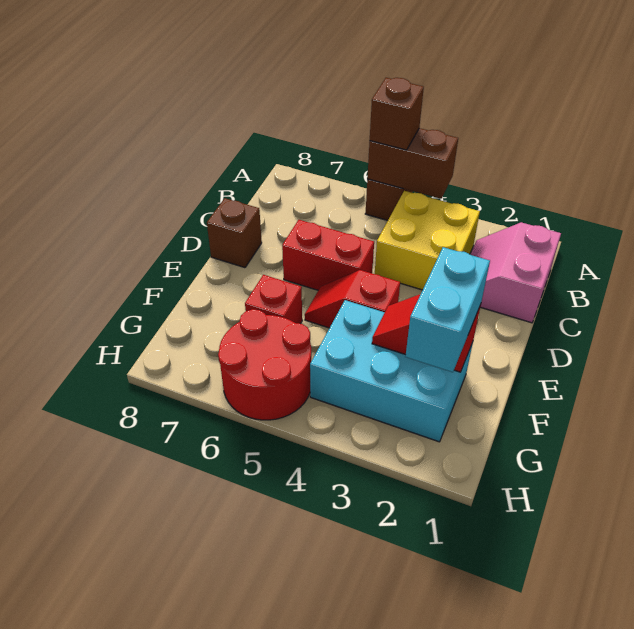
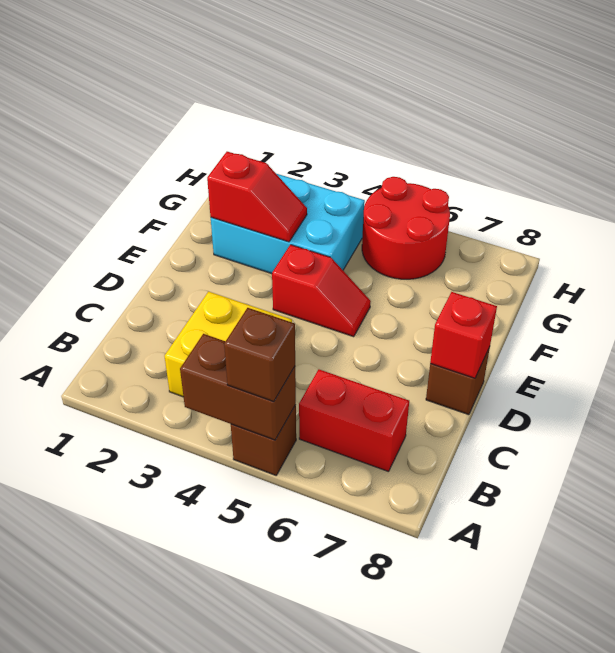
pink 2x2 slope [470,222,561,323] -> none
red 1x2 brick [282,220,374,290] -> red 1x2 brick moved to [299,369,409,472]
cyan 1x2 brick [405,247,490,372] -> none
red 1x1 brick [245,275,302,324] -> red 1x1 brick moved to [430,292,497,378]

